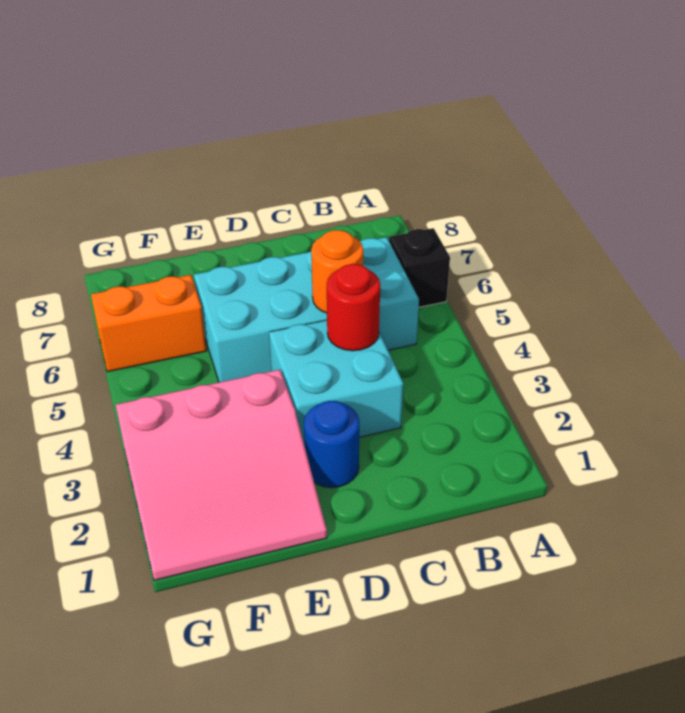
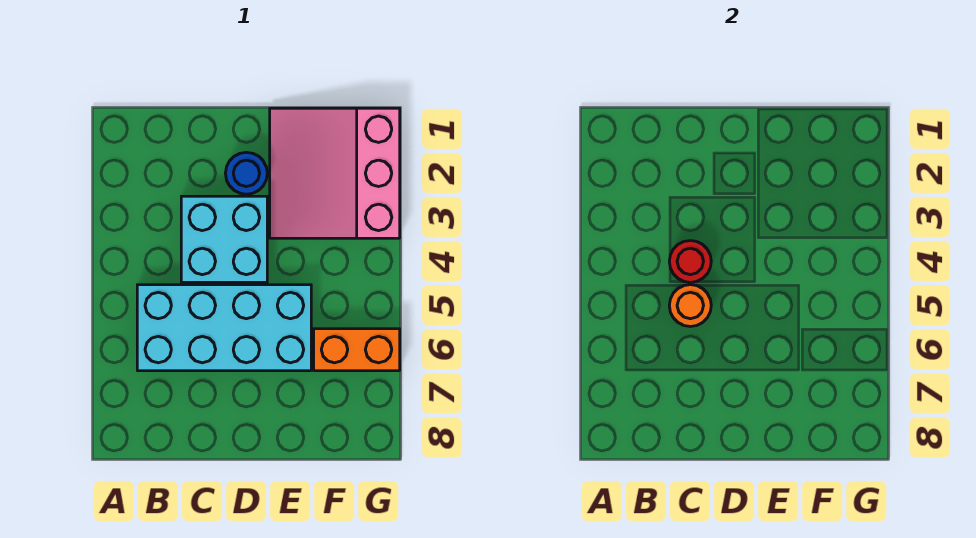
black 1x1 brick [389,228,450,307] -> none
pink 3x3 slope [116,370,327,580] -> pink 3x3 slope turned to [270,108,400,238]

